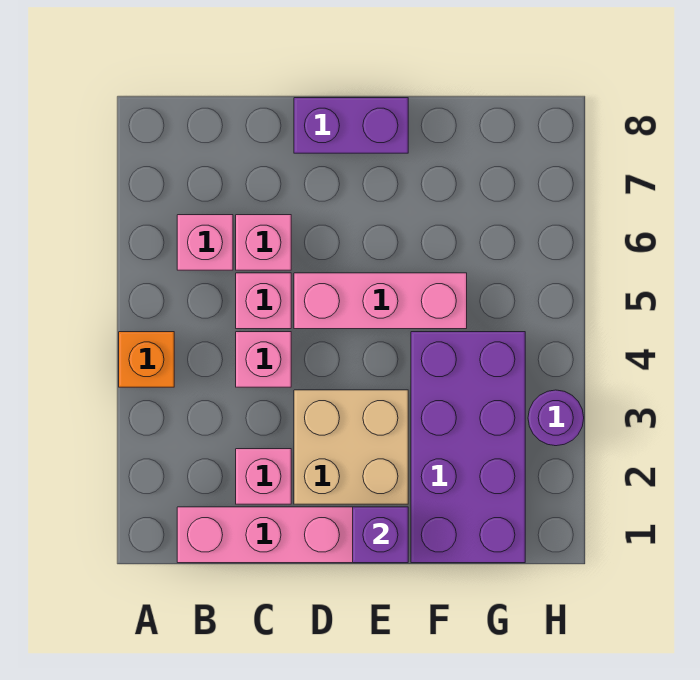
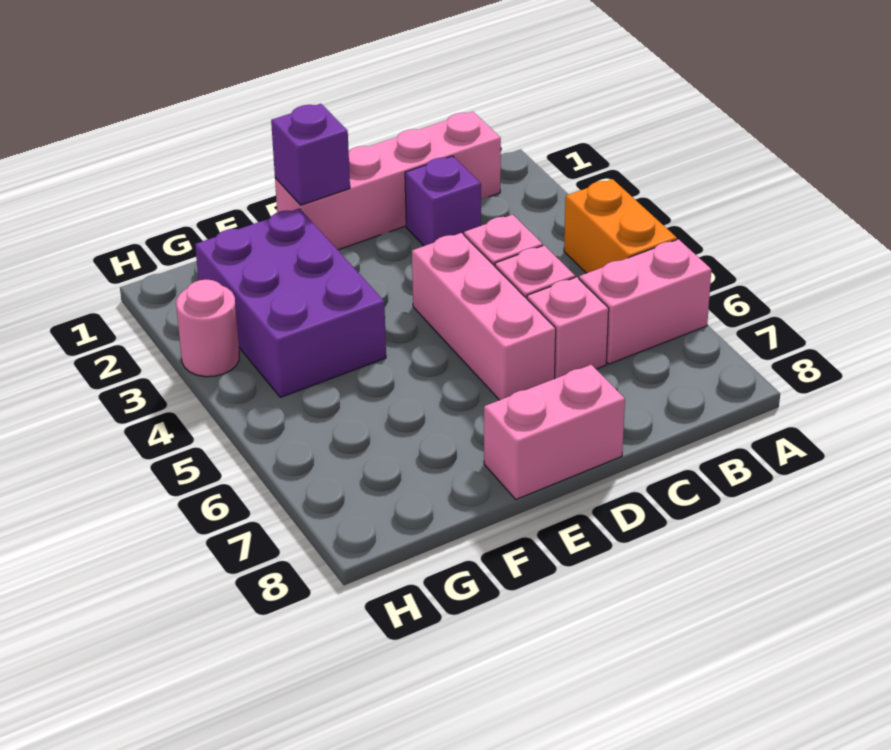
orange 1x1 brick [119,332,174,387] -> orange 1x2 brick [564,179,677,273]
pink 1x1 brick [177,215,233,270] -> pink 1x2 brick [579,239,711,364]
pink 1x1 brick [236,449,291,504] -> purple 1x1 brick [405,156,481,246]
tan 2x2 brick [294,390,408,504] -> none
pink 1x3 brick [294,273,467,329] -> pink 1x3 brick turned to [412,233,556,400]
purple 1x2 brick [294,98,408,153] -> pink 1x2 brick [484,365,625,499]
purple 2x4 brick [411,332,525,563] -> purple 2x3 brick [195,208,386,397]
purple 1x1 round brick [528,390,584,446] -> pink 1x1 round brick [176,280,239,377]

